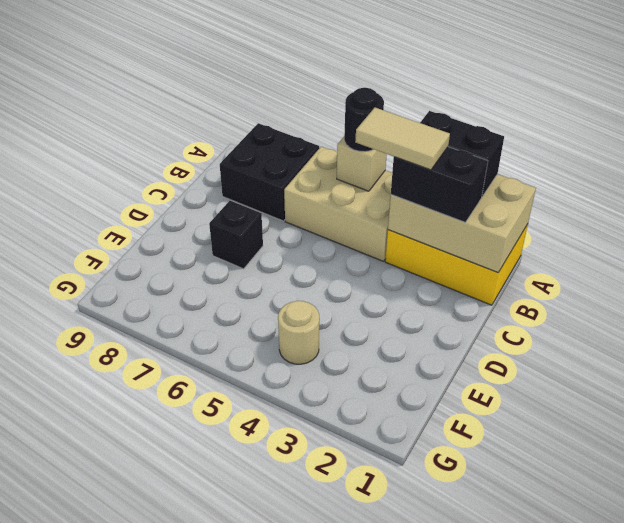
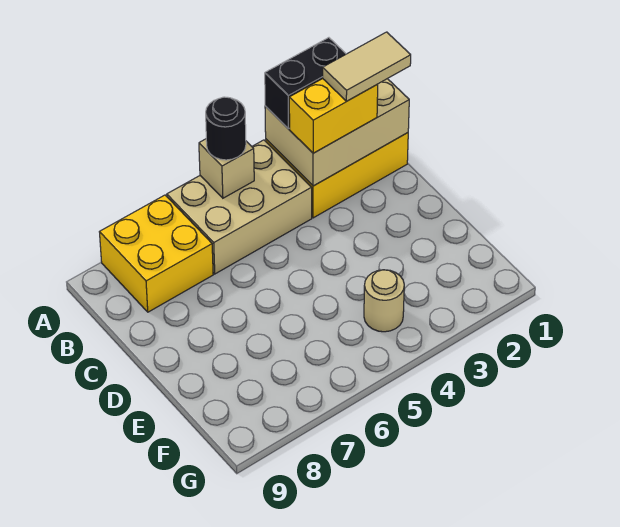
black 2x2 brick [220,123,319,221] -> yellow 2x2 brick [100,195,213,312]
black 1x2 brick [391,147,488,222] -> yellow 1x2 brick [289,79,378,153]
tan 1x2 tile [355,108,450,170] -> tan 1x2 tile moved to [323,32,411,101]
black 1x1 brick [209,201,263,269] -> none

